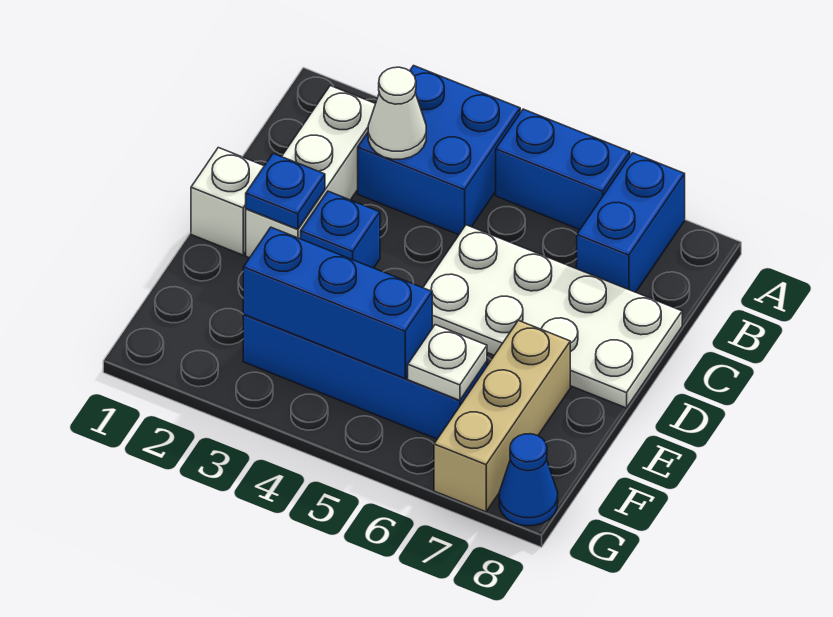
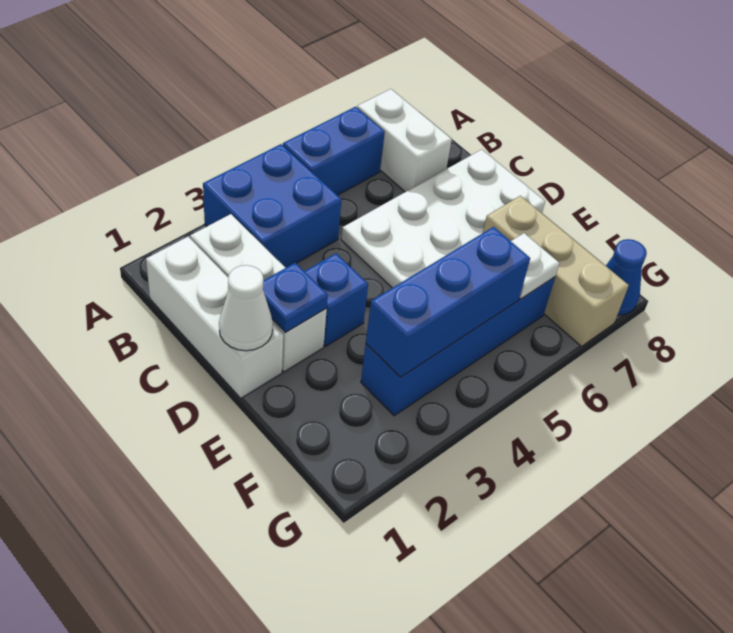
blue 1x2 brick [577,153,685,292] -> white 1x2 brick [357,89,452,192]
white 1x1 cone [368,67,426,159] -> white 1x1 cone moved to [219,265,273,351]
white 1x1 brick [191,148,264,255] -> white 1x3 brick [146,237,283,398]

